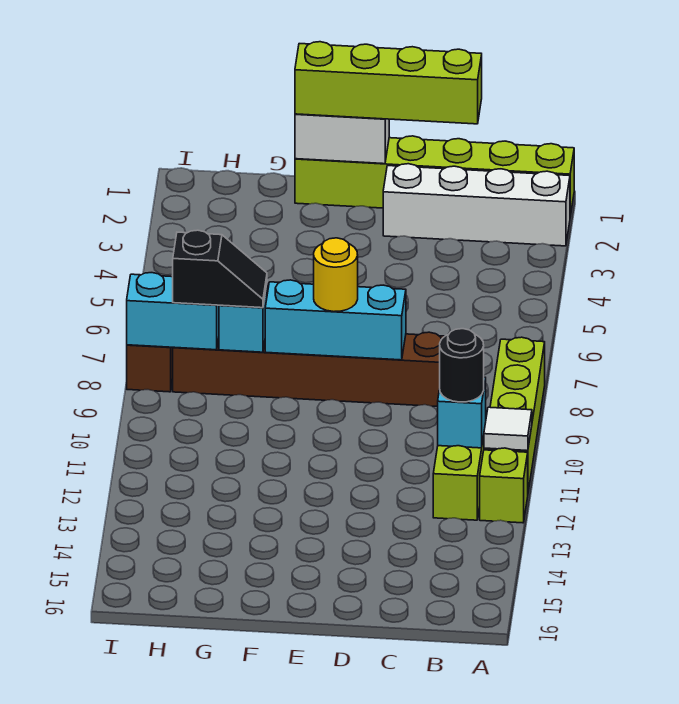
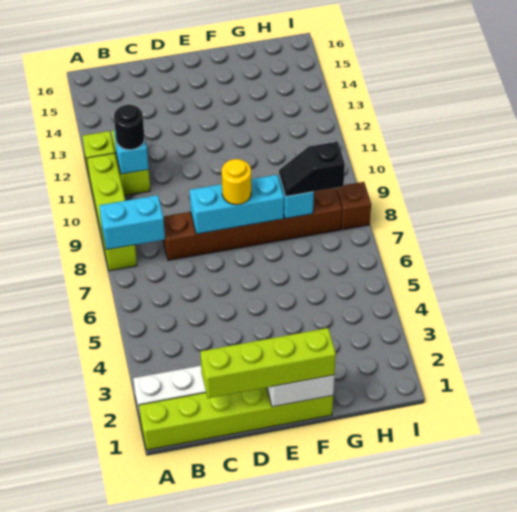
white 1x1 tile [484,407,532,451] -> none
cyan 1x2 brick [127,273,219,350] -> cyan 1x2 brick moved to [99,195,165,250]

